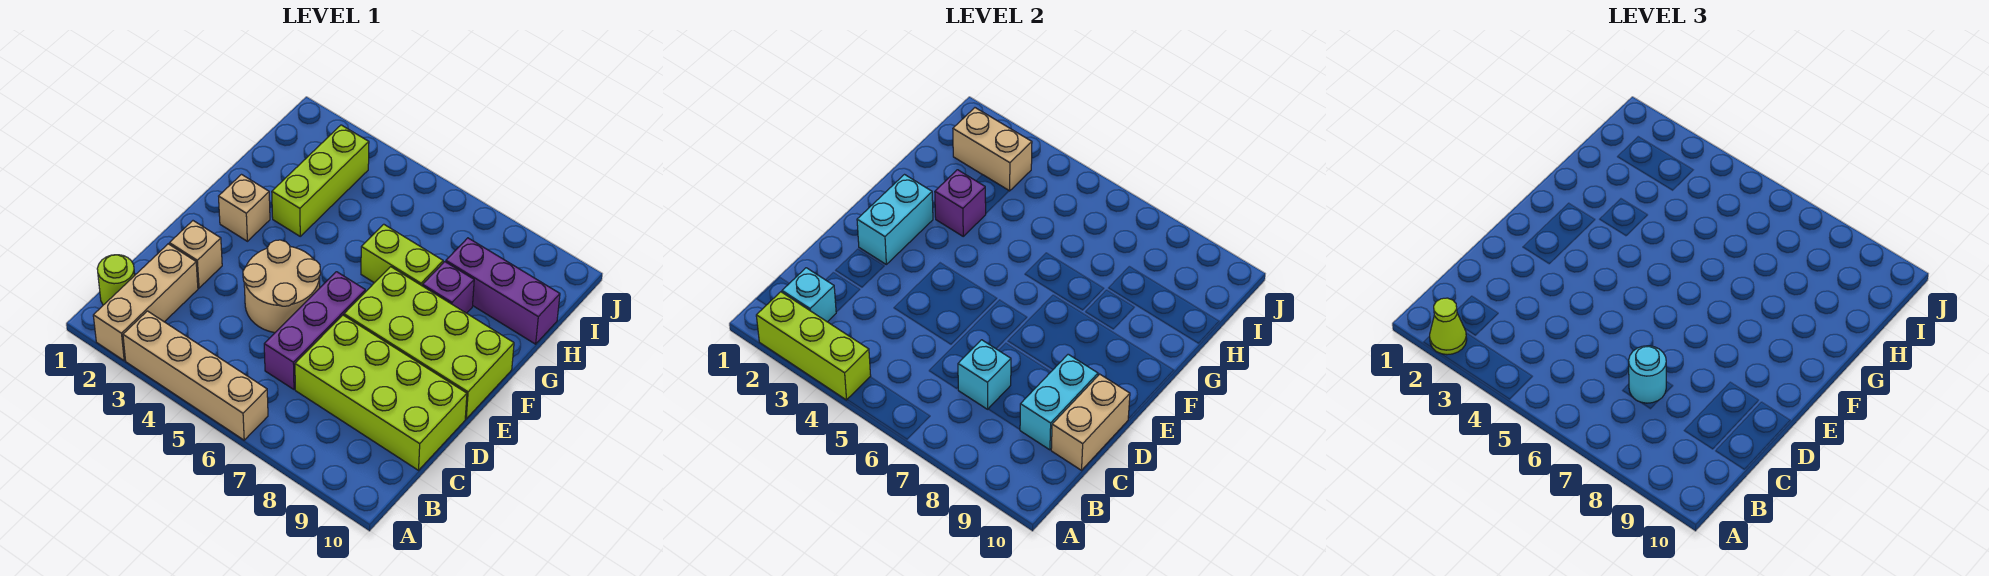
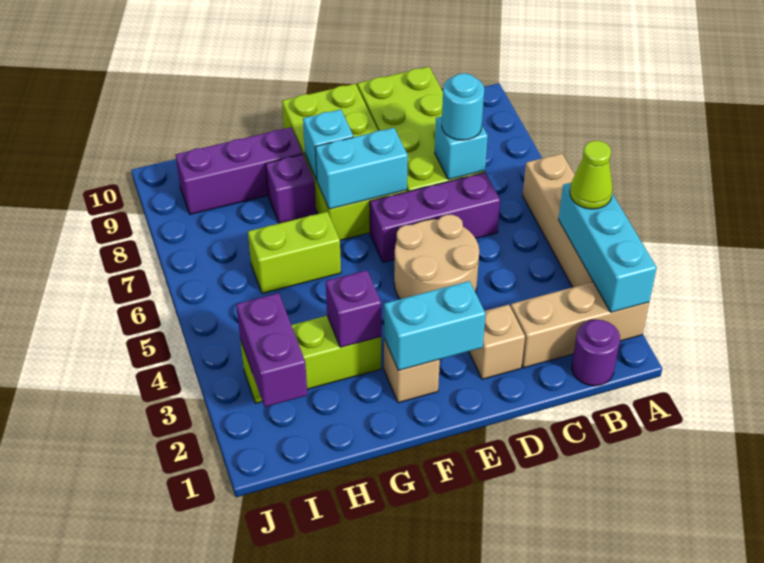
lime 1x3 brick [756,292,871,400] -> cyan 1x3 brick [558,183,657,312]
lime 1x1 cone [1430,298,1467,355] -> lime 1x1 cone moved to [570,141,613,209]
lime 1x1 round brick [97,255,135,305] -> purple 1x1 round brick [572,320,620,386]
cyan 1x1 brick [782,268,836,322] -> cyan 1x1 brick moved to [303,109,353,180]
cyan 1x2 brick [1020,354,1098,450] -> cyan 1x2 brick moved to [315,128,408,209]
tan 1x2 brick [1051,374,1130,470] -> none
lime 1x2 brick [361,224,443,286] -> lime 1x2 brick turned to [248,212,341,293]
purple 1x3 brick [446,238,560,344] -> purple 1x3 brick turned to [176,127,303,214]
tan 1x2 brick [953,108,1032,191] -> purple 1x2 brick [236,293,307,407]

